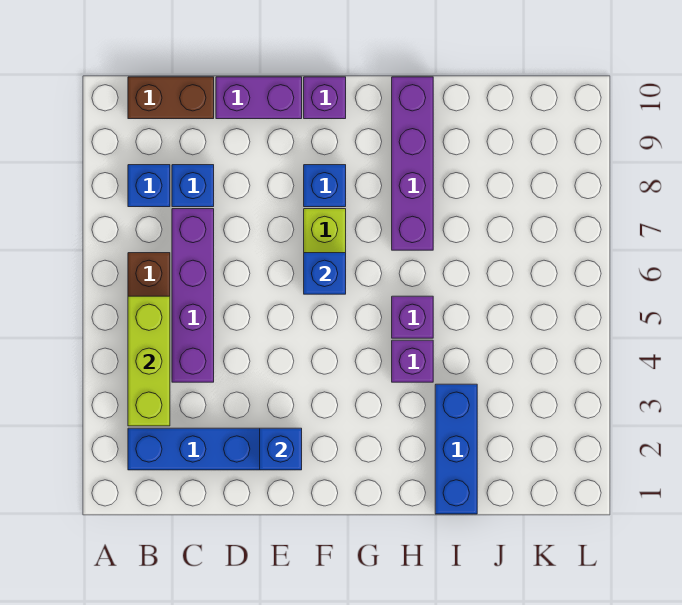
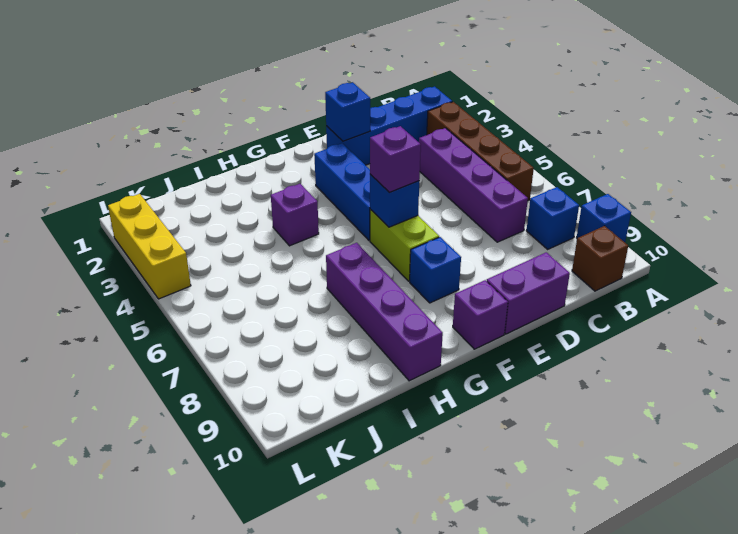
lime 1x3 brick [128,296,170,426] -> none
brown 1x2 brick [128,77,214,119] -> brown 1x1 brick [572,226,628,291]
blue 1x1 brick [172,165,214,207] -> blue 1x1 brick moved to [577,194,631,242]
purple 1x1 brick [392,296,433,338] -> purple 1x1 brick moved to [370,126,421,193]
blue 1x3 brick [435,384,477,514] -> blue 1x3 brick moved to [314,143,370,240]
none -> yellow 1x3 brick [108,194,191,299]

